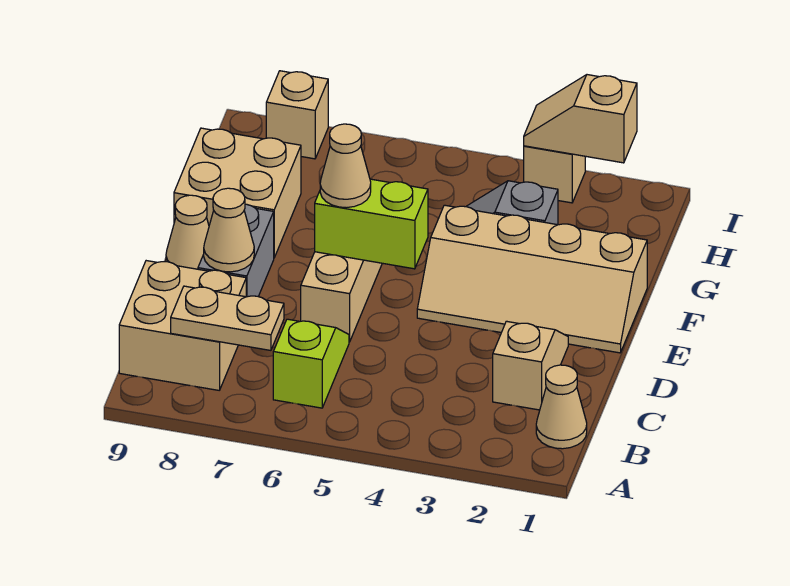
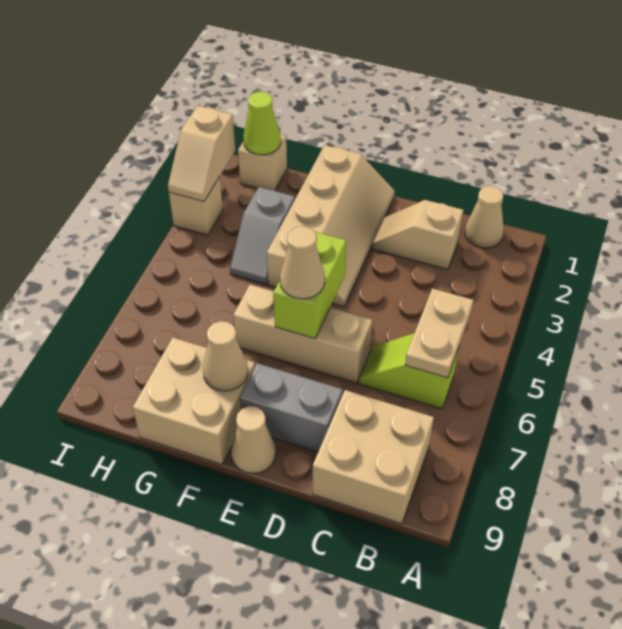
tan 1x2 plate [171,286,284,350] -> tan 1x2 plate moved to [405,288,474,378]
tan 1x1 cone [204,188,254,272] -> tan 1x1 cone moved to [203,321,248,391]
none -> lime 1x1 cone [243,92,281,155]
tan 1x1 brick [266,71,328,159] -> tan 1x1 brick moved to [238,134,287,190]

